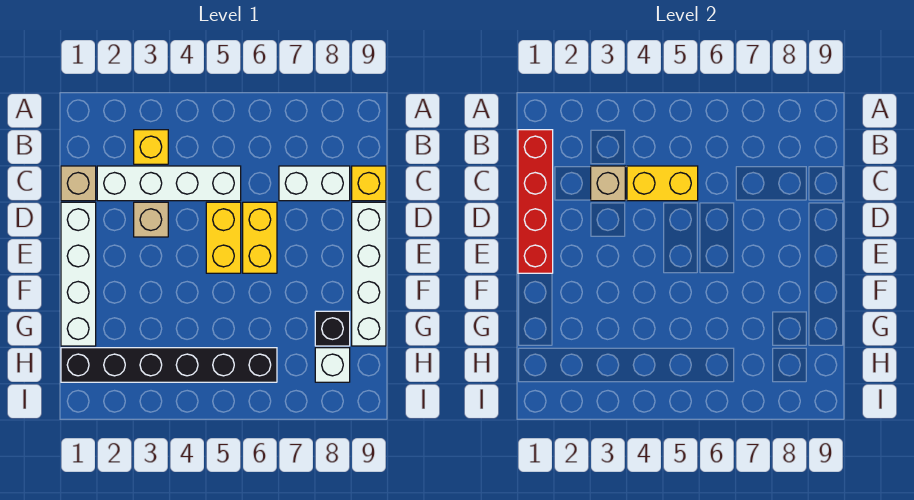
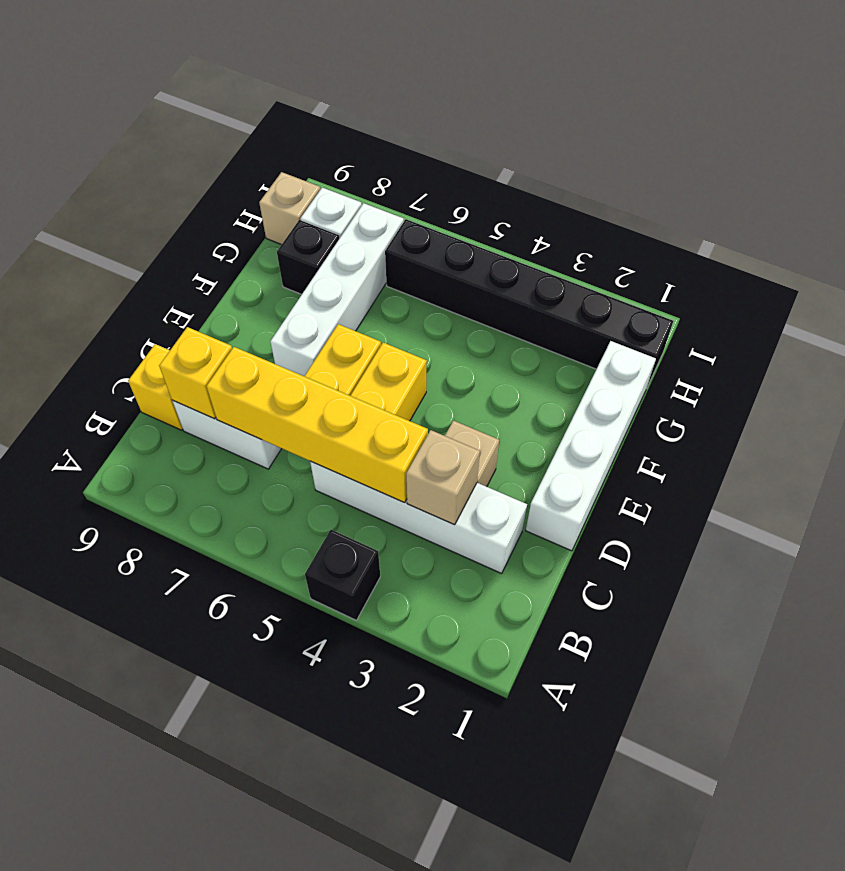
none -> black 1x1 brick [305,530,380,620]
red 1x4 brick [518,130,553,273] -> none
yellow 1x1 brick [134,130,168,164] -> yellow 1x1 brick moved to [159,327,232,419]
tan 1x1 brick [61,166,96,201] -> tan 1x1 brick moved to [259,172,320,245]
yellow 1x2 brick [627,166,698,201] -> yellow 1x4 brick [207,347,428,502]
white 1x4 brick [352,202,386,346] -> white 1x4 brick moved to [270,203,404,376]

